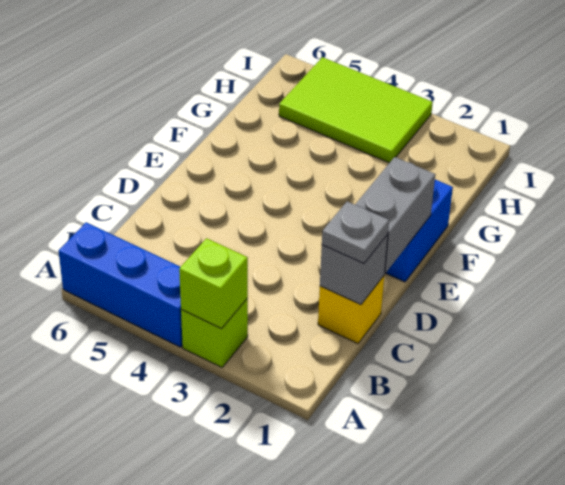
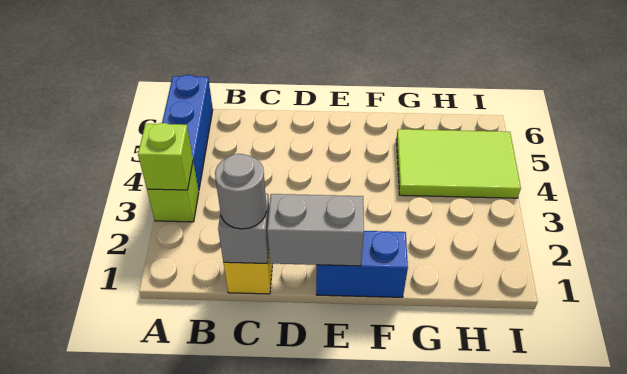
grey 1x1 plate [322,202,389,263] -> grey 1x1 round brick [215,154,267,229]
lime 2x3 tile [279,57,433,163] -> lime 2x3 tile turned to [396,129,521,198]

